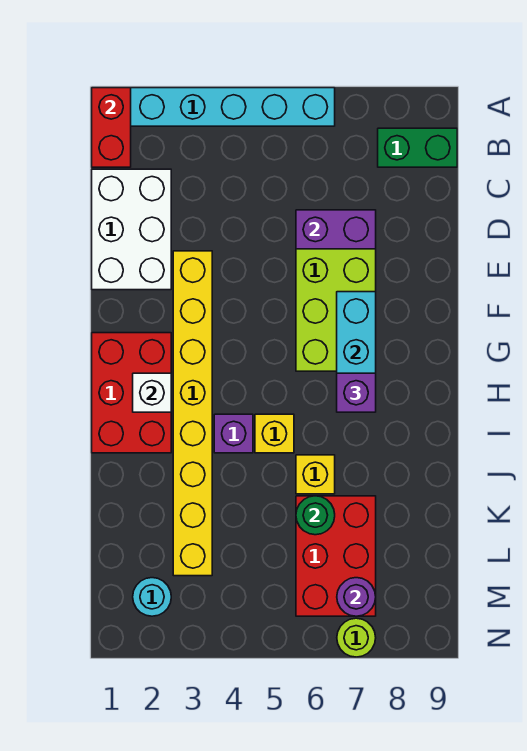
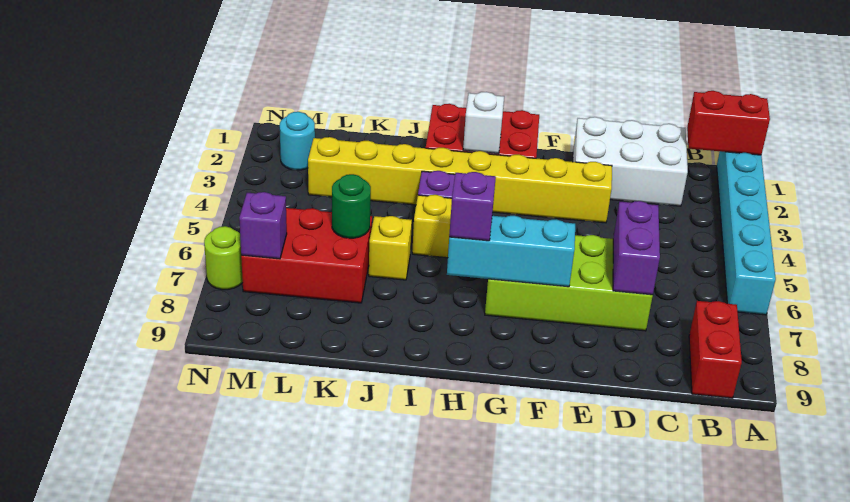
green 1x2 brick [378,128,457,167] -> red 1x2 brick [689,301,742,398]
purple 1x1 round brick [337,578,376,616] -> purple 1x1 brick [239,192,287,259]

